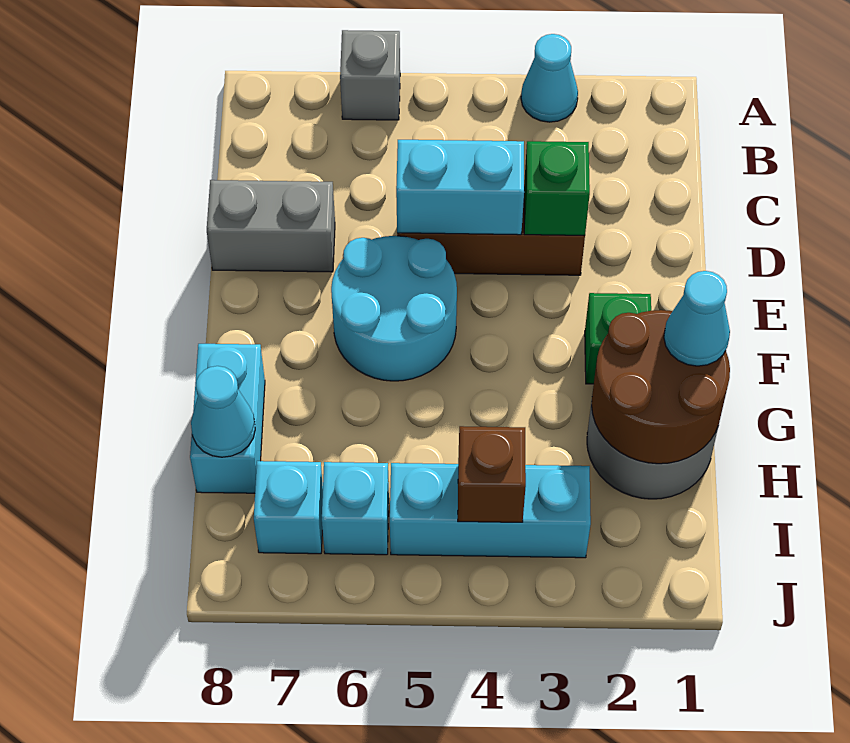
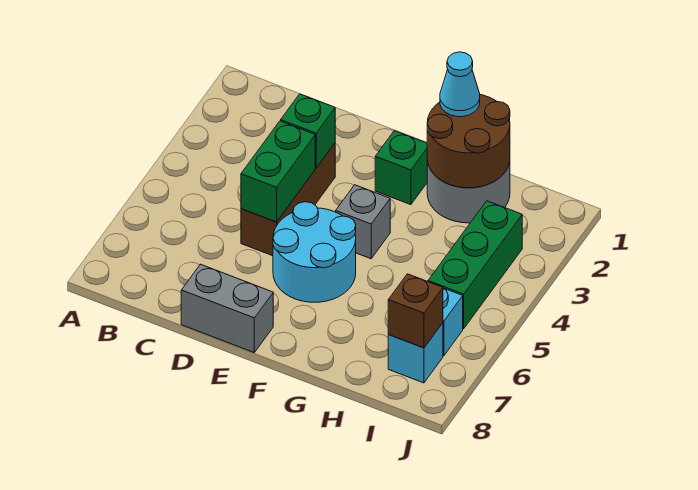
cyan 1x1 cone [521,34,578,122] -> none
grey 1x1 brick [340,30,400,120] -> grey 1x1 brick moved to [336,185,390,259]
cyan 1x2 brick [396,140,524,235] -> green 1x2 brick [241,121,315,222]
grey 1x2 brick [207,180,335,272] -> grey 1x2 brick turned to [181,264,273,352]
cyan 1x2 brick [190,344,265,493] -> none
cyan 1x1 cone [191,366,255,457] -> none
cyan 1x3 brick [390,463,591,558] -> green 1x3 brick [428,201,522,329]
brown 1x1 brick [458,426,526,522] -> brown 1x1 brick moved to [388,274,443,348]

